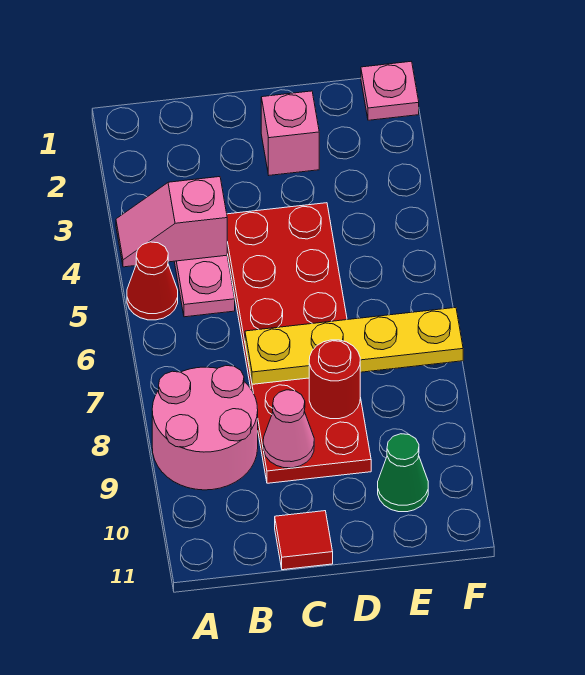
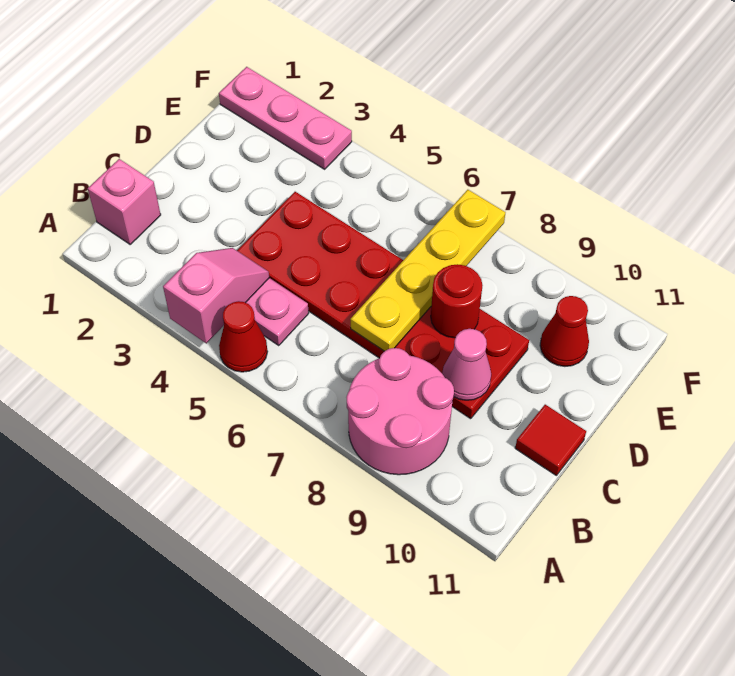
pink 1x2 slope [116,177,227,267] -> pink 1x2 slope turned to [163,248,269,343]
pink 1x1 brick [261,91,319,175] -> pink 1x1 brick moved to [88,159,161,244]
green 1x1 cone [378,434,428,512] -> red 1x1 cone [540,296,589,366]
pink 1x1 plate [361,62,419,120] -> pink 1x3 plate [219,67,352,169]

